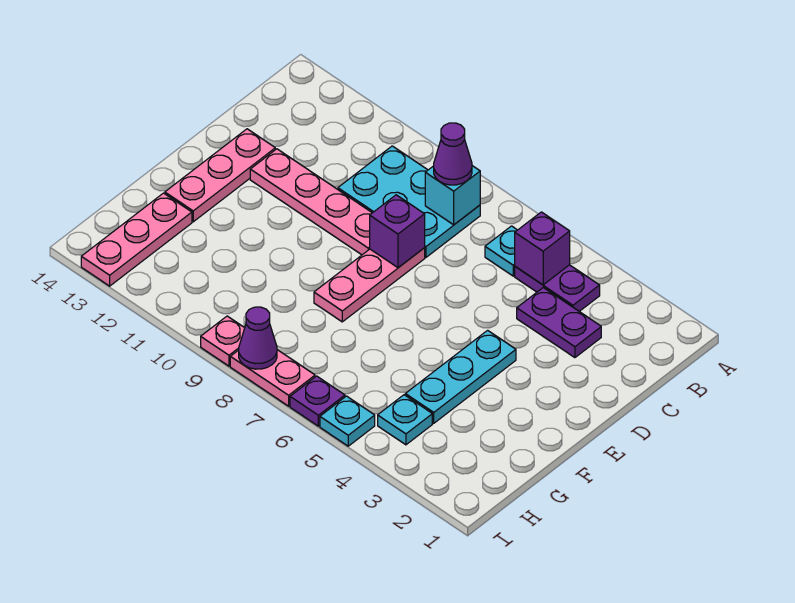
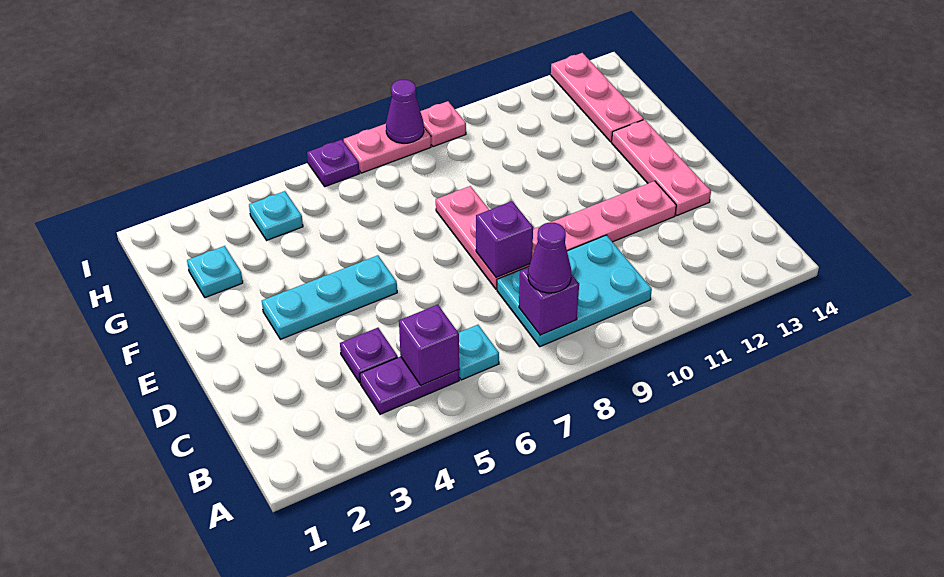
cyan 1x1 brick [425,166,480,225] -> purple 1x1 brick [519,268,579,335]
purple 1x2 plate [517,288,601,358] -> purple 1x1 plate [340,328,398,383]
cyan 1x3 plate [405,330,516,423] -> cyan 1x3 plate turned to [262,255,397,339]
cyan 1x1 plate [320,396,375,446] -> cyan 1x1 plate moved to [187,246,243,298]

